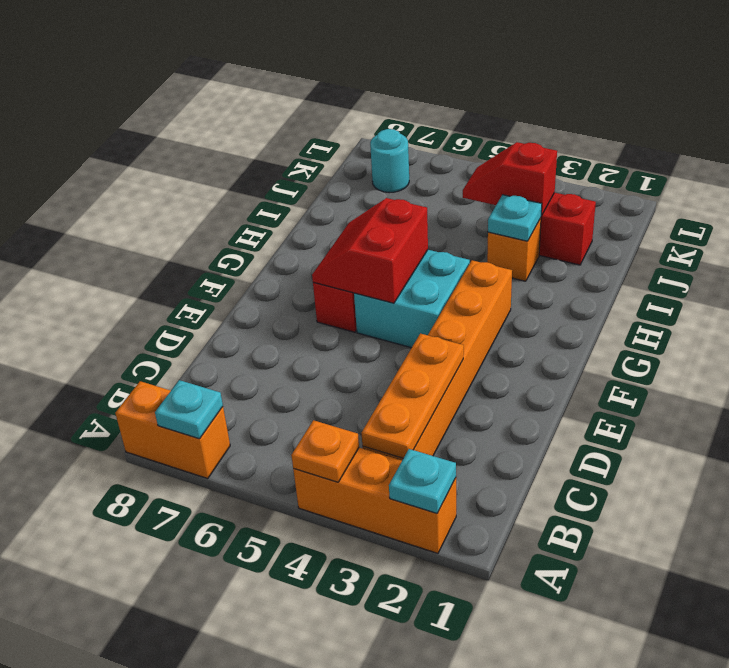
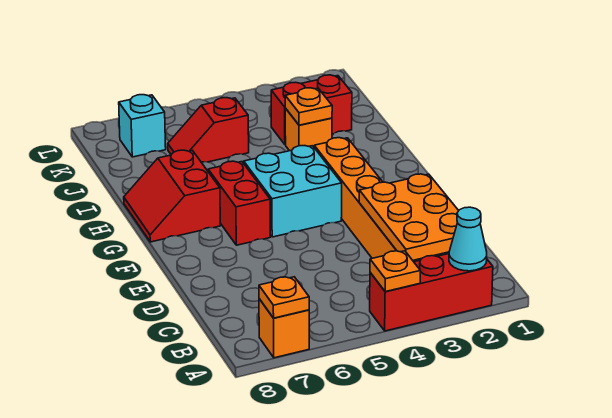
orange 1x3 brick [293,448,456,553] -> red 1x3 brick [370,254,493,331]
cyan 1x1 plate [389,449,456,513] -> cyan 1x1 cone [449,207,487,271]
orange 1x2 brick [115,381,230,479] -> orange 1x1 brick [259,299,309,358]
cyan 1x1 plate [155,380,223,439] -> orange 1x1 plate [259,277,309,318]
orange 1x3 plate [362,333,464,458] -> orange 2x3 plate [359,174,459,260]
red 2x2 slope [312,198,428,303] -> red 2x2 slope moved to [124,150,220,242]
cyan 1x1 plate [488,195,542,241] -> orange 1x1 plate [285,88,332,125]
red 1x2 slope [463,142,557,215] -> red 1x2 slope moved to [168,98,249,162]
cyan 1x1 round brick [370,129,409,193] -> cyan 1x1 brick [119,95,166,157]

